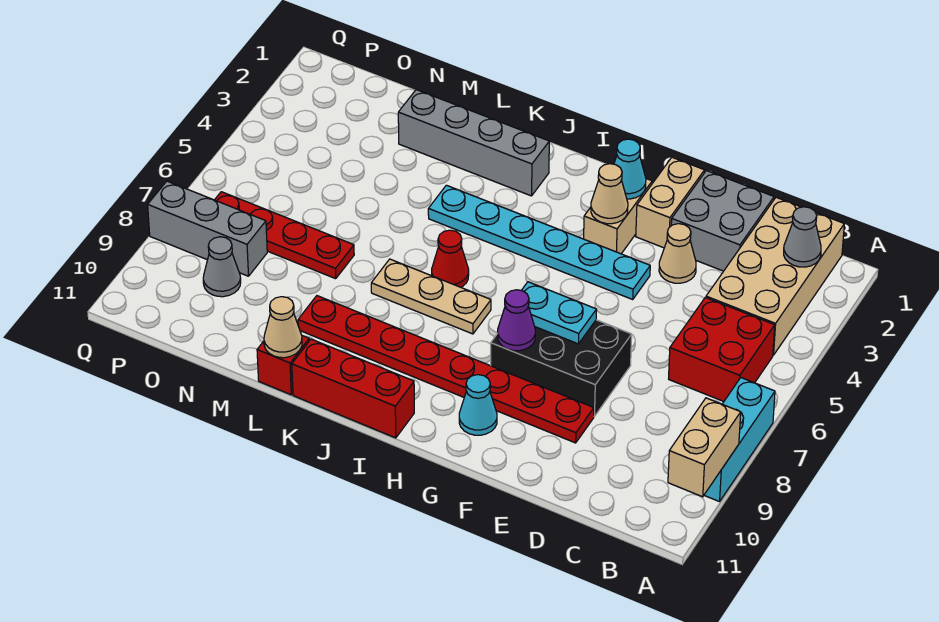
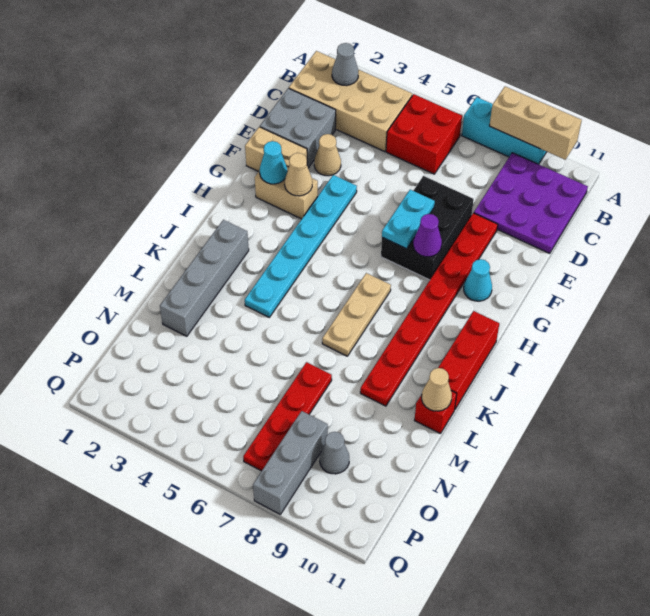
tan 1x2 brick [668,398,741,497] -> tan 1x3 brick [490,87,582,160]
none -> purple 3x3 plate [474,153,588,253]
red 1x1 cone [432,230,469,287] -> none

